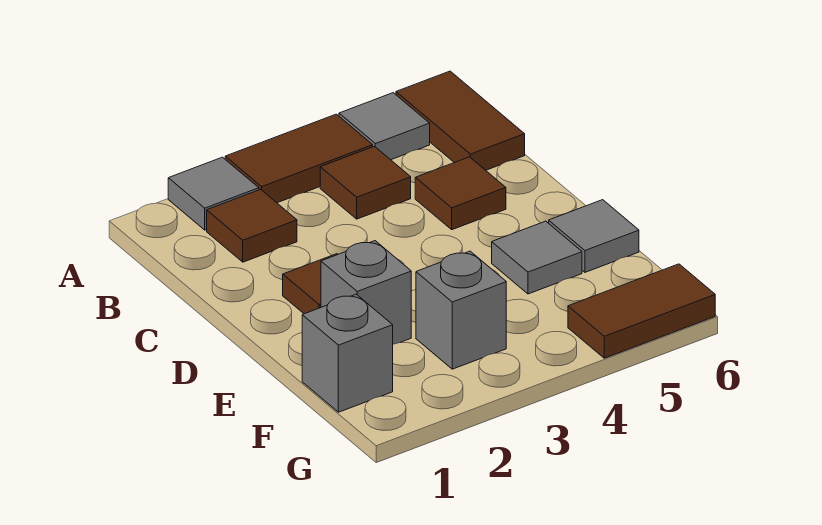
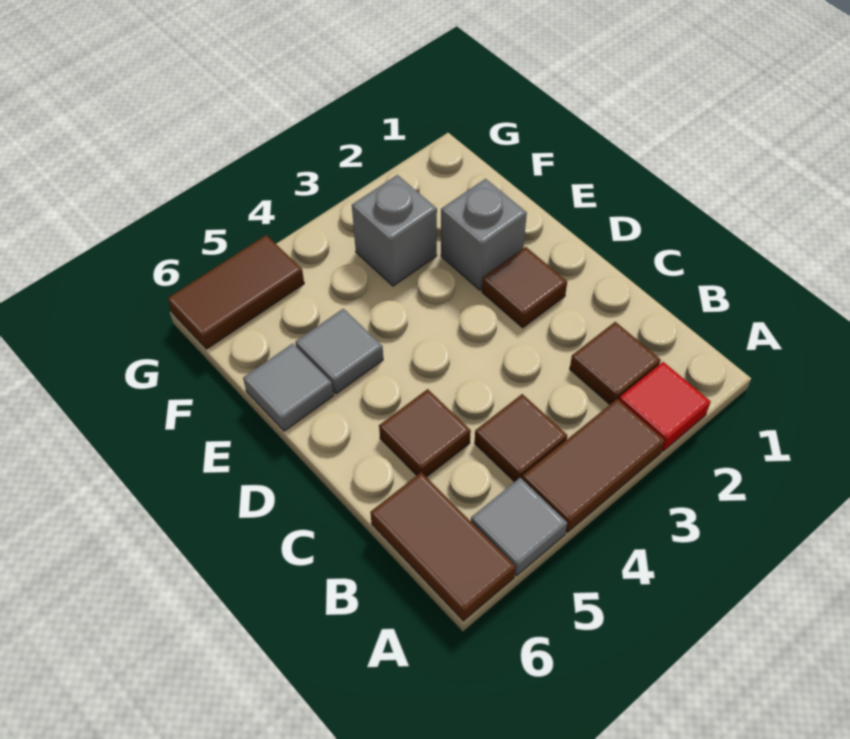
grey 1x1 tile [168,157,259,230] -> red 1x1 tile [619,362,711,451]
grey 1x1 brick [302,294,393,412] -> none

